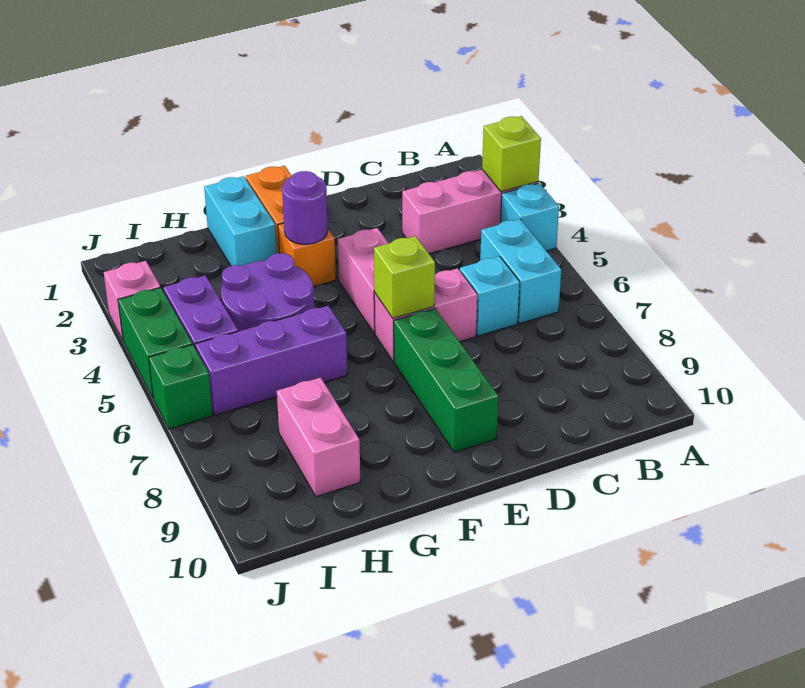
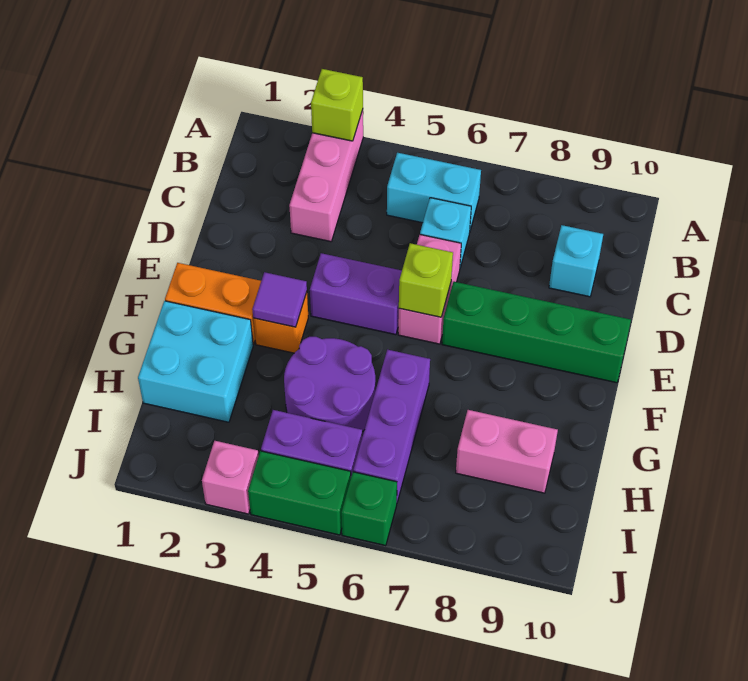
cyan 1x1 brick [500,183,559,251] -> cyan 1x1 brick moved to [549,225,603,297]
pink 1x2 brick [338,228,389,333] -> purple 1x2 brick [310,253,402,335]
green 1x3 brick [394,308,498,452] -> green 1x4 brick [442,282,631,383]
purple 1x1 round brick [282,171,328,244] -> purple 1x1 tile [252,272,307,327]
cyan 1x2 brick [204,176,277,266] -> cyan 2x2 brick [138,301,253,422]

